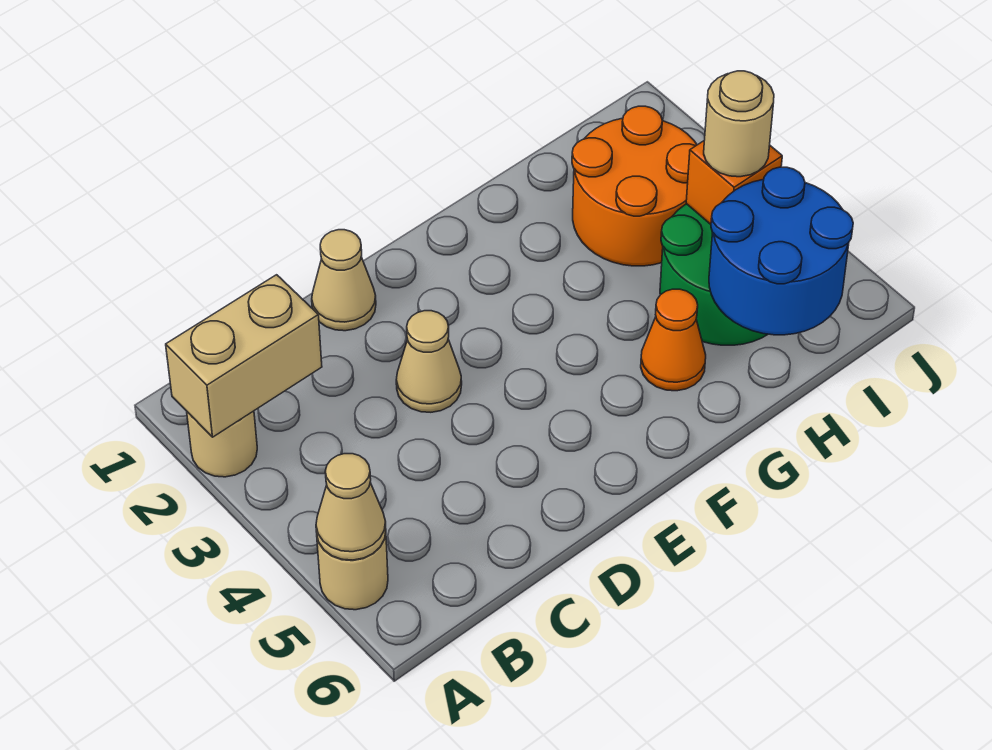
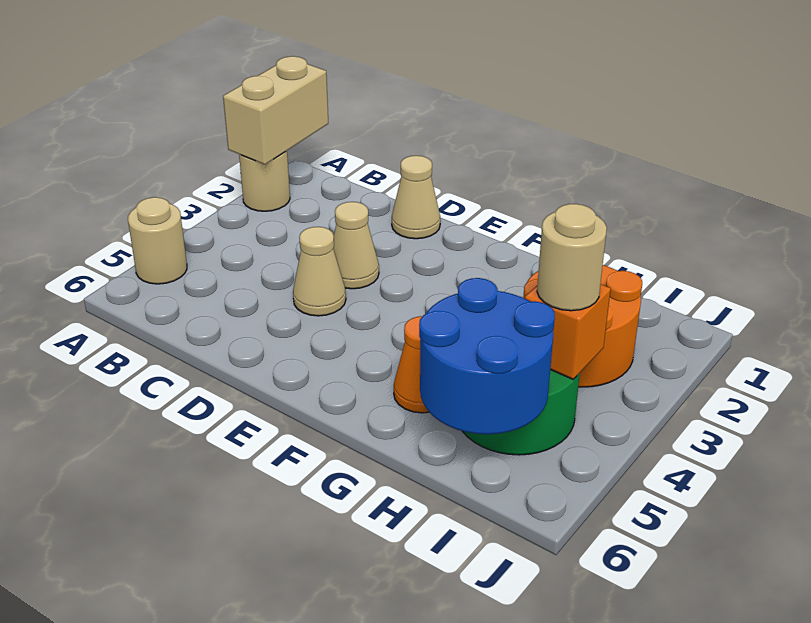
tan 1x2 brick [166,275,322,437] -> tan 1x2 brick turned to [223,56,328,164]
tan 1x1 cone [316,454,386,560] -> tan 1x1 cone moved to [293,227,346,316]

